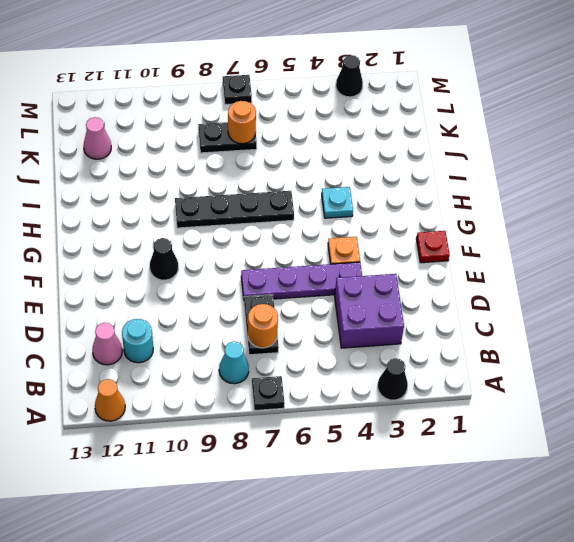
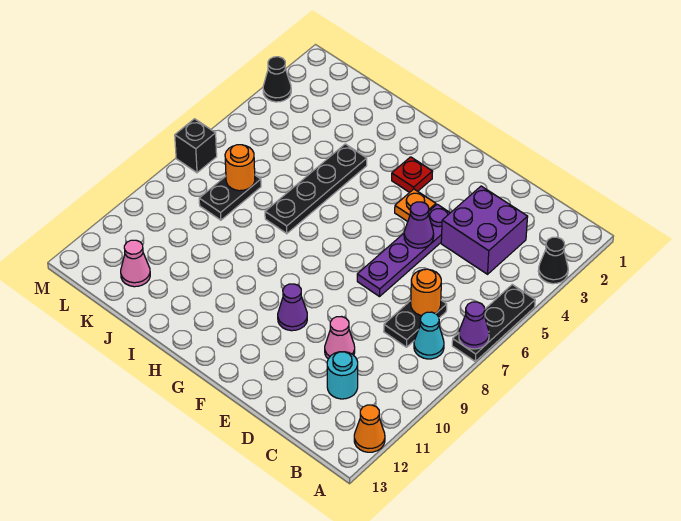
black 1x1 plate [252,376,285,410] -> black 1x3 plate [452,285,535,361]
none -> purple 1x1 cone [459,302,489,349]
black 1x2 plate [244,295,279,355] -> black 1x2 plate turned to [384,300,447,347]
pink 1x1 cone [92,323,122,365] -> pink 1x1 cone moved to [325,317,355,359]
none -> purple 1x1 cone [404,202,434,248]
red 1x1 plate [416,231,450,263] -> red 1x1 plate moved to [392,157,433,192]
black 1x1 cone [150,238,178,280] -> purple 1x1 cone [278,284,307,331]
cyan 1x1 plate [322,187,353,218] -> none
black 1x4 plate [175,191,294,228] -> black 1x4 plate moved to [265,144,367,234]
black 1x1 plate [223,75,252,105] -> black 1x1 brick [175,119,217,173]

